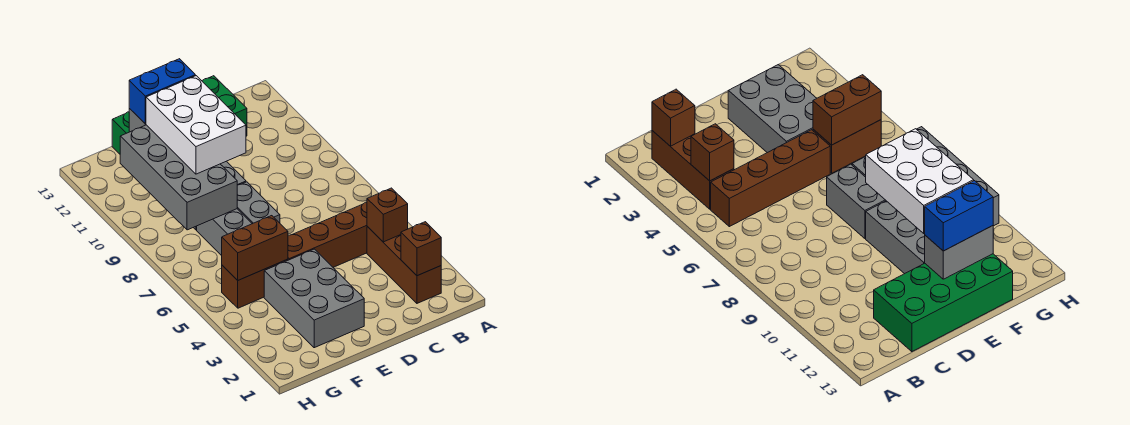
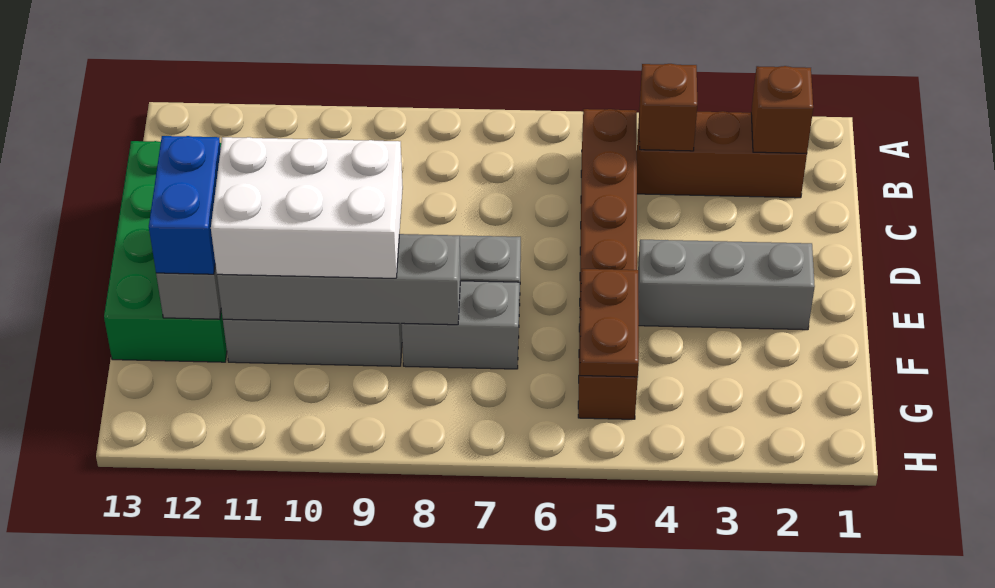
grey 2x3 brick [264,249,364,348] -> grey 1x3 brick [638,240,815,330]
brown 1x2 brick [222,216,288,280] -> brown 1x2 plate [580,269,639,377]
grey 2x4 brick [120,125,237,230] -> grey 1x4 brick [217,234,460,325]

